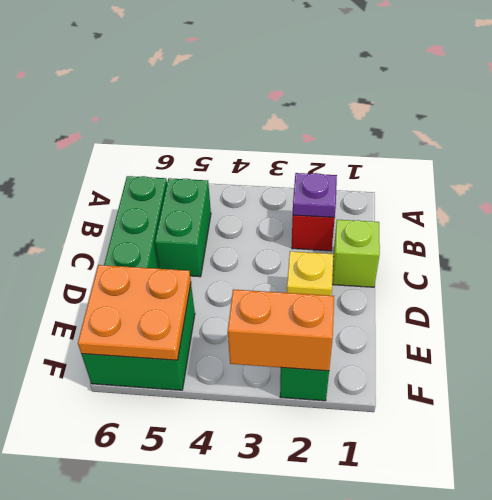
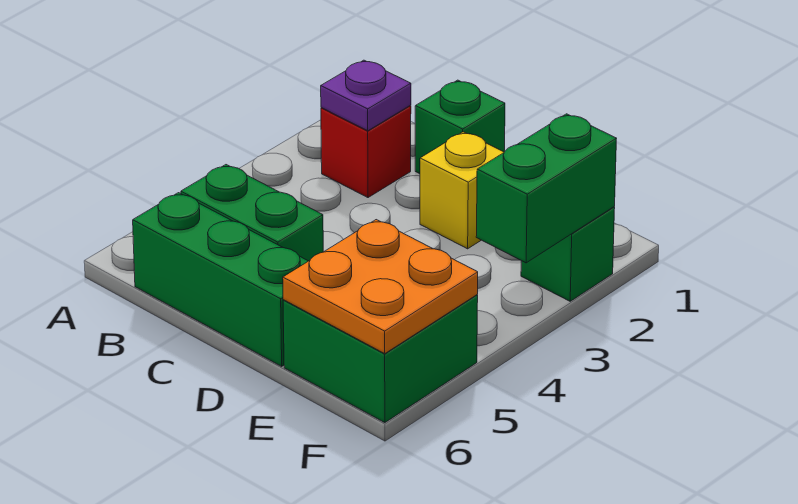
lime 1x1 brick [333,220,380,287] -> green 1x1 brick [415,80,505,174]
orange 1x2 brick [228,290,334,371] -> green 1x2 brick [476,114,616,263]

